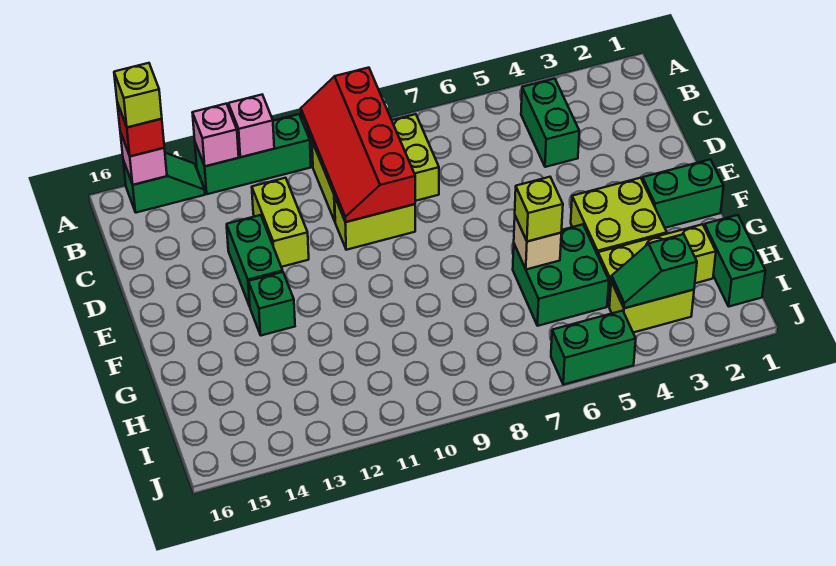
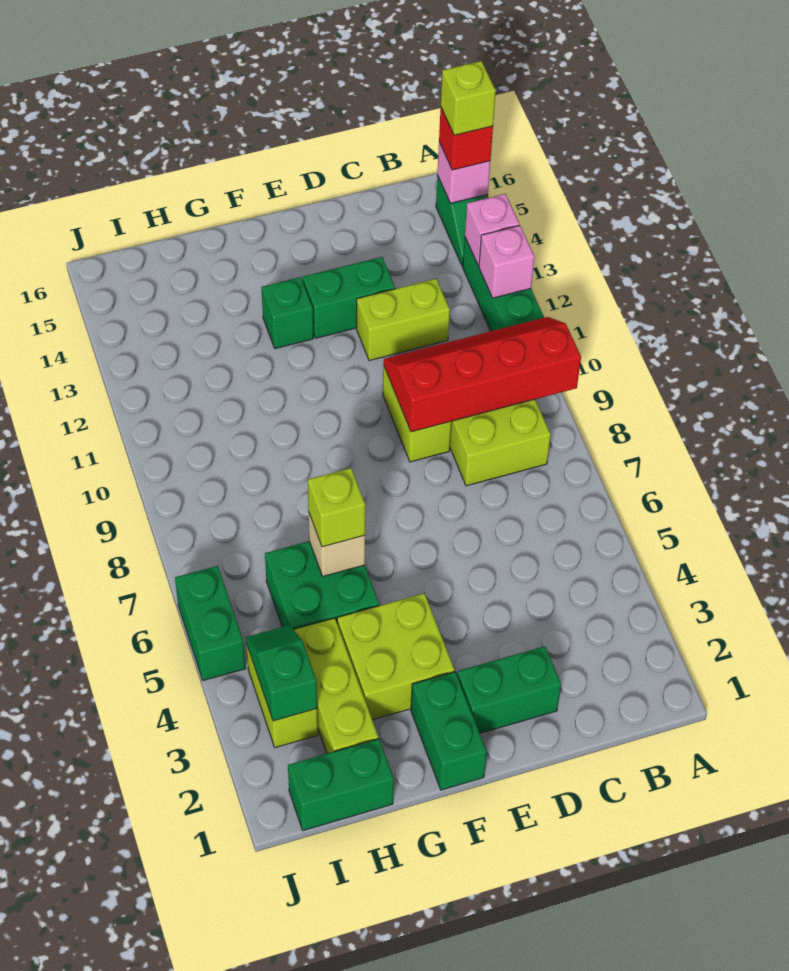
green 1x2 brick [521,79,579,167] -> green 1x2 brick moved to [457,646,561,733]

